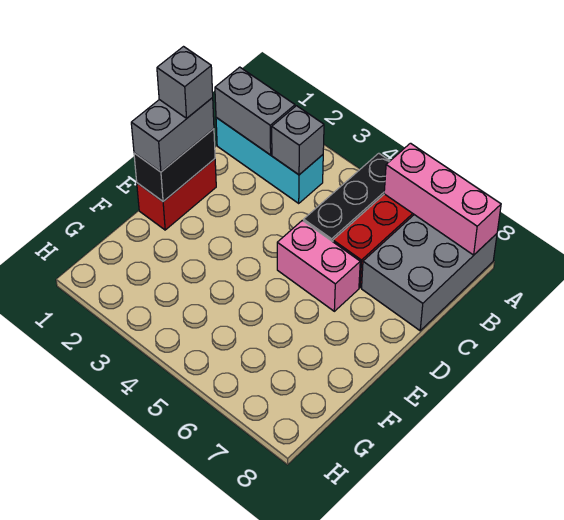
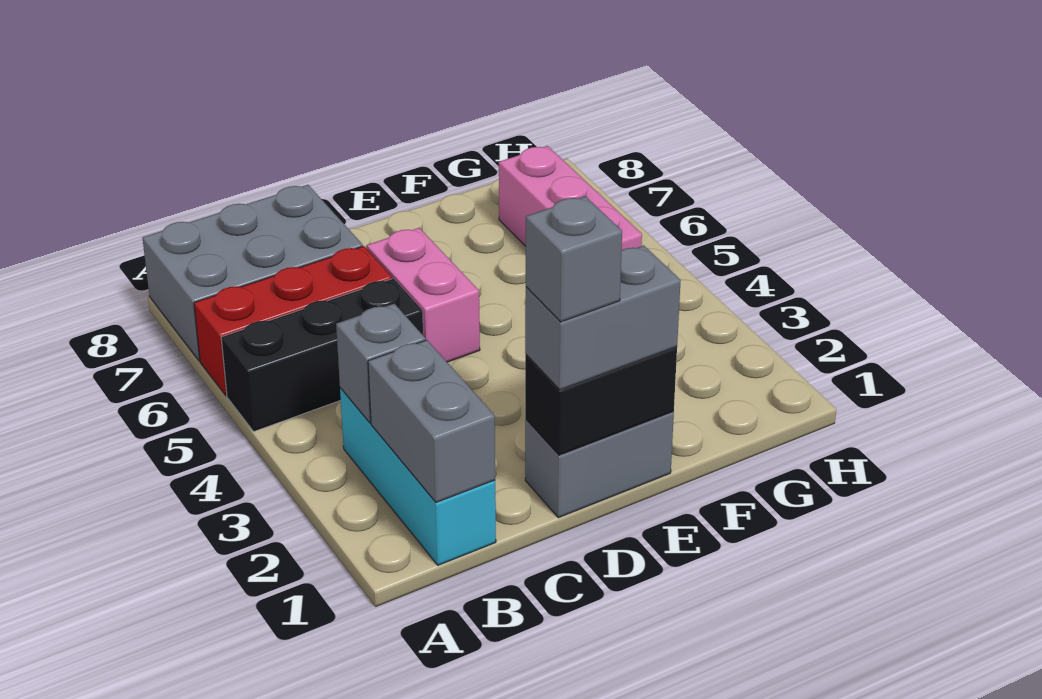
pink 1x3 brick [384,143,501,255] -> pink 1x3 brick moved to [499,146,642,250]
red 1x2 brick [137,159,216,230] -> grey 1x2 brick [525,412,674,518]

